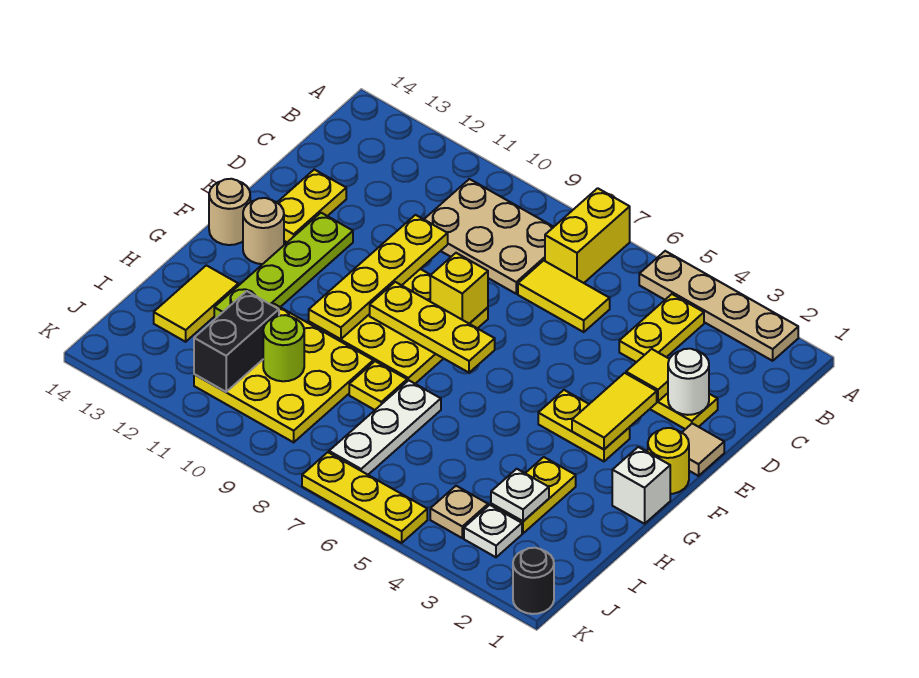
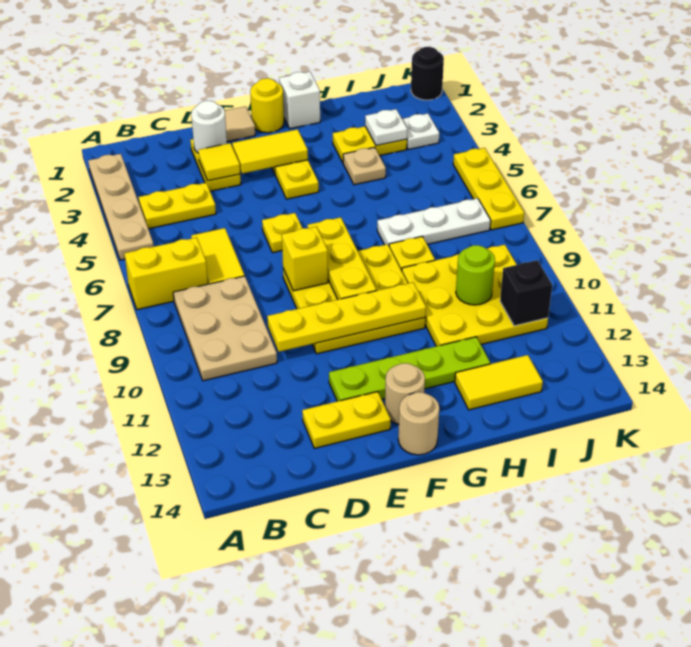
none -> yellow 1x1 plate [262,213,302,253]
black 1x2 brick [194,291,279,392] -> black 1x1 brick [500,260,552,326]
tan 1x1 plate [430,486,488,538] -> tan 1x1 plate moved to [343,147,386,185]

